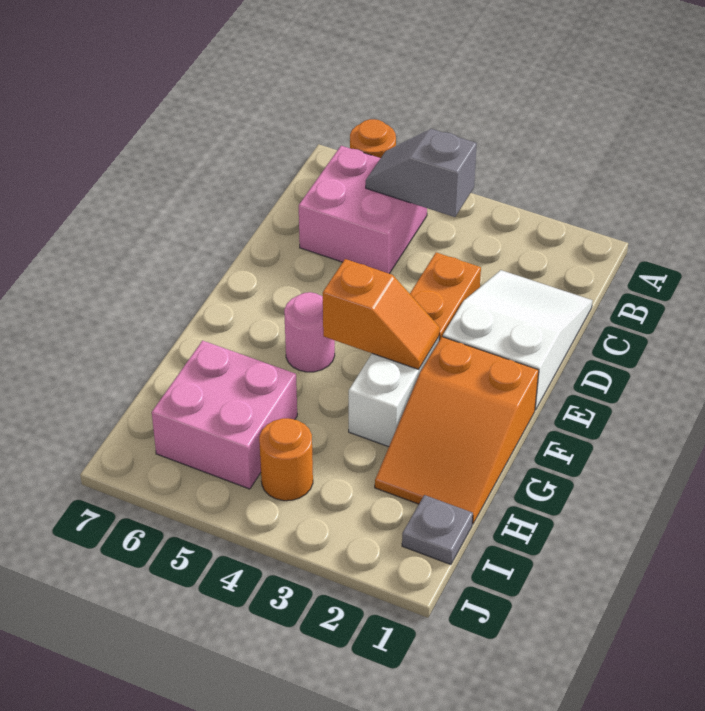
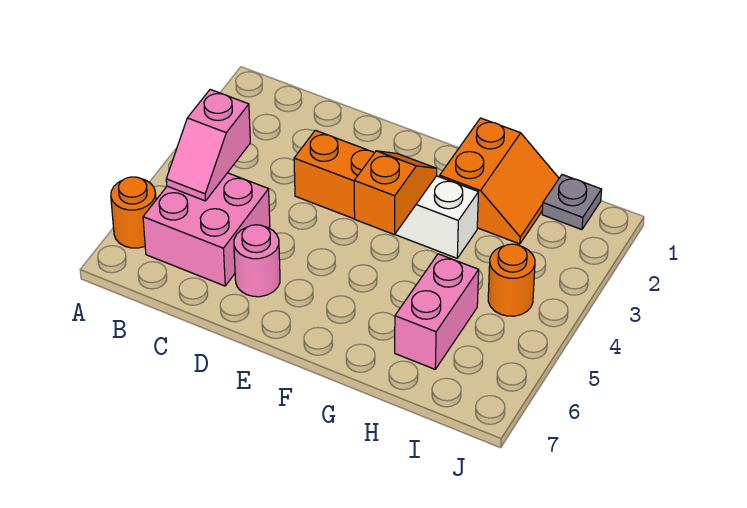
grey 1x2 slope [366,129,477,217] -> pink 1x2 slope [166,89,250,201]
white 2x3 slope [443,270,592,410] -> none
orange 2x3 slope [375,337,539,524] -> orange 2x2 slope [440,118,559,244]
pink 1x1 round brick [284,292,335,372] -> pink 1x1 round brick moved to [234,225,280,297]
pink 2x2 brick [152,341,297,489] -> pink 1x2 brick [395,254,479,369]

